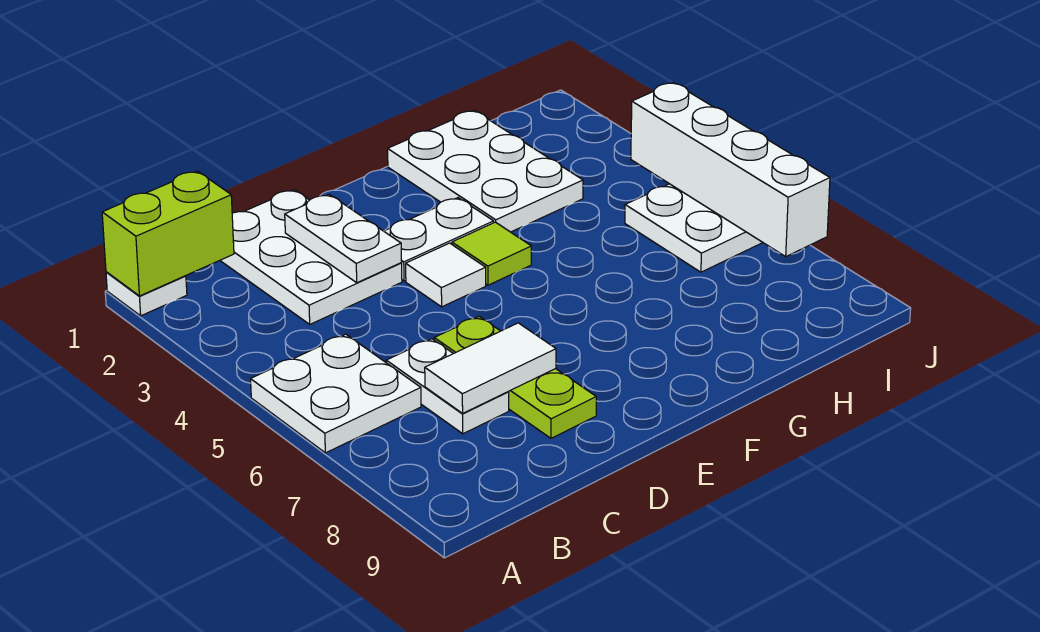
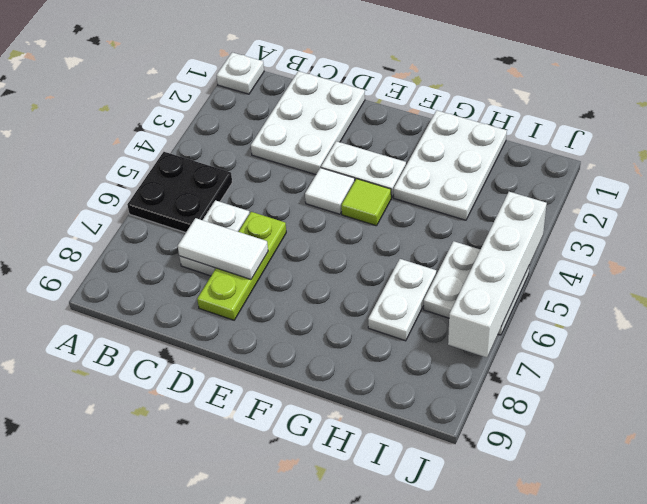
lime 1x2 brick [102,171,234,296] -> none
white 2x2 plate [251,334,421,453] -> black 2x2 plate [127,152,232,233]
white 1x2 plate [285,194,402,283] -> white 1x2 plate moved to [368,259,436,341]

